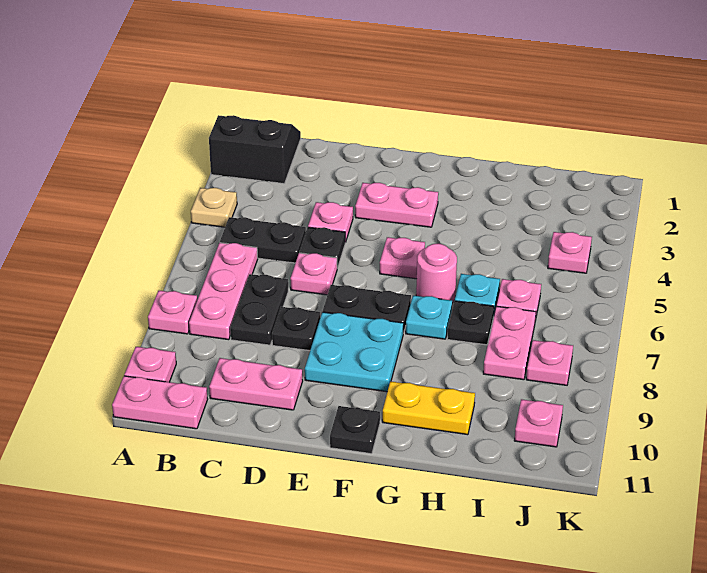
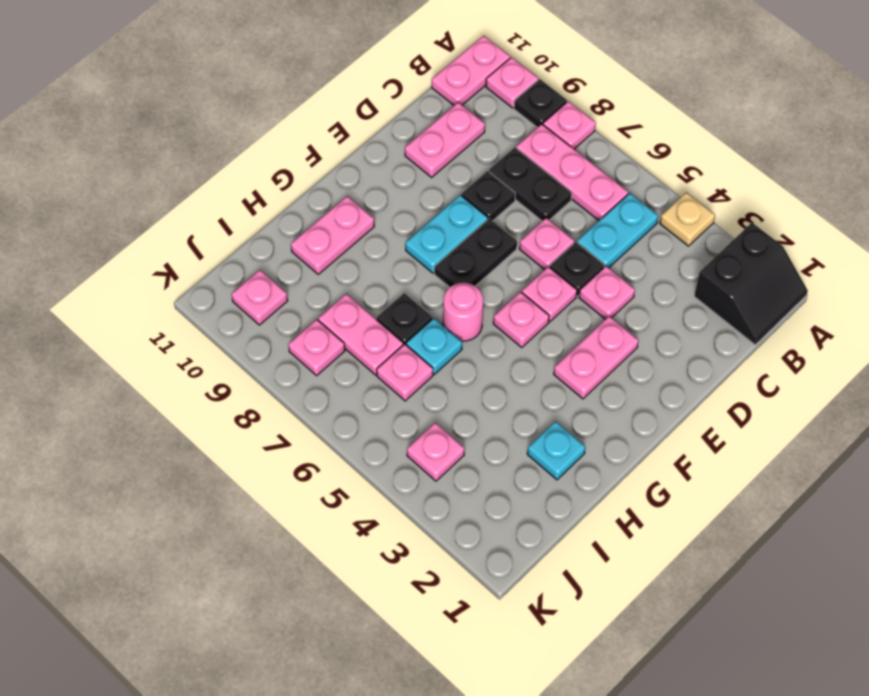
black 1x2 plate [220,217,306,263] -> cyan 1x2 plate [577,193,658,268]
none -> pink 1x1 plate [522,267,577,322]
cyan 2x2 plate [305,312,404,392] -> cyan 1x2 plate [405,195,488,273]
black 1x1 plate [330,406,380,454] -> black 1x1 plate moved to [514,79,567,128]
cyan 1x1 plate [406,295,452,339] -> cyan 1x1 plate moved to [527,421,585,480]
yellow 1x2 plate [382,381,475,435] -> pink 1x2 plate [291,196,374,274]

